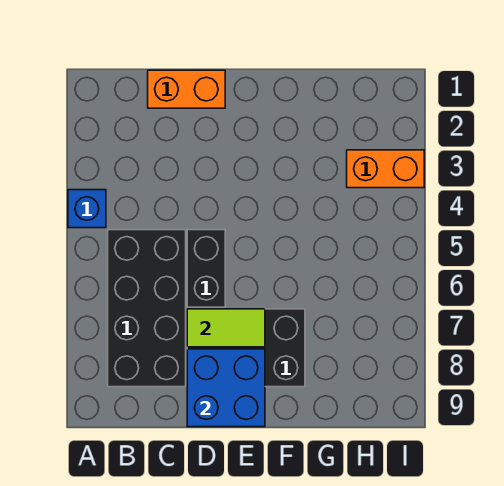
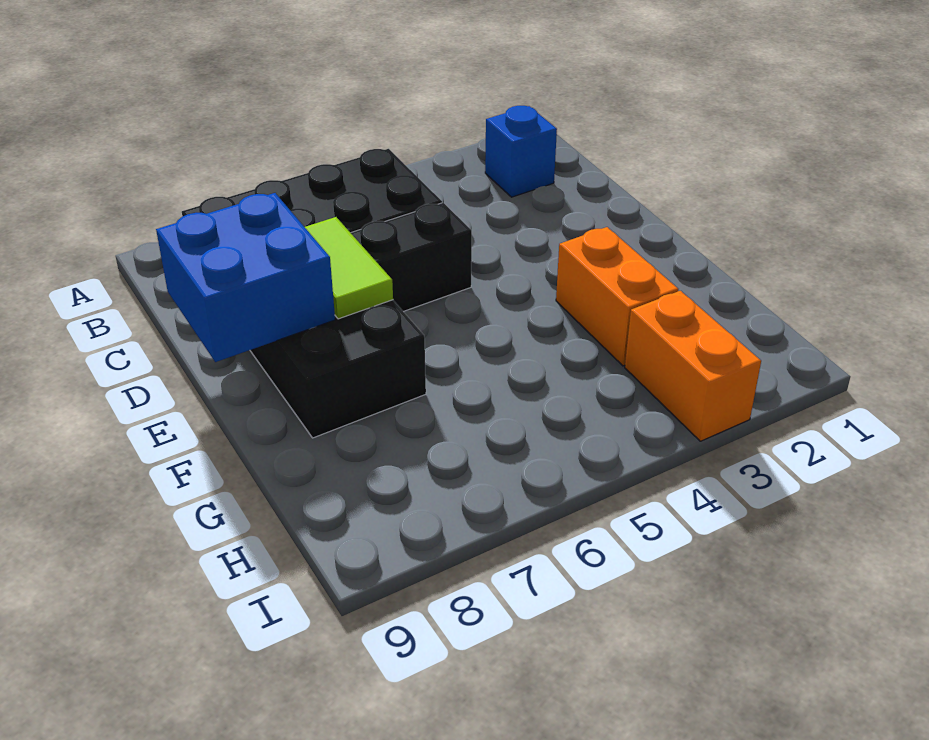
blue 1x1 brick [68,190,106,228] -> blue 1x1 brick moved to [485,106,557,197]
orange 1x2 brick [148,70,225,108] -> orange 1x2 brick moved to [556,227,678,366]

